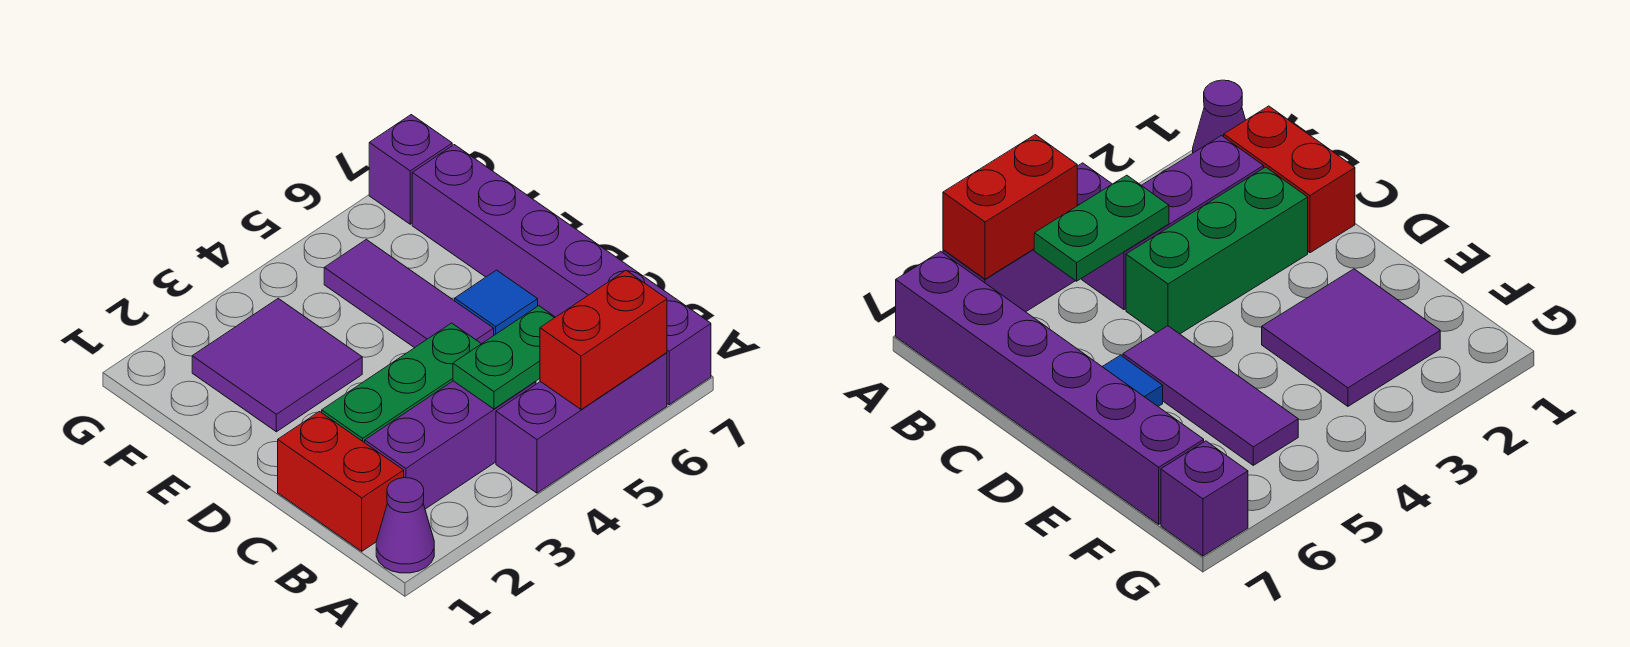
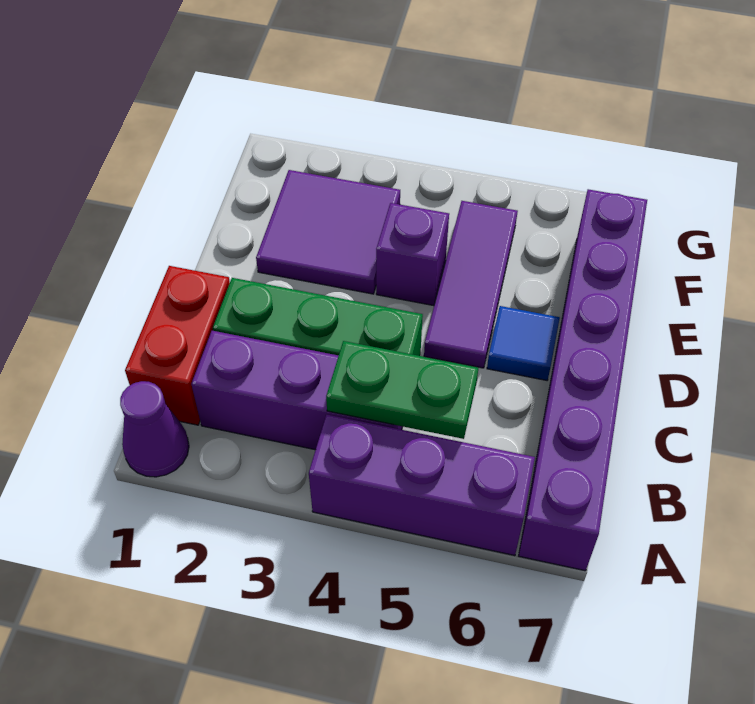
red 1x2 brick [540,271,667,410] -> none
purple 1x1 brick [369,115,452,224] -> purple 1x1 brick moved to [376,203,449,306]

